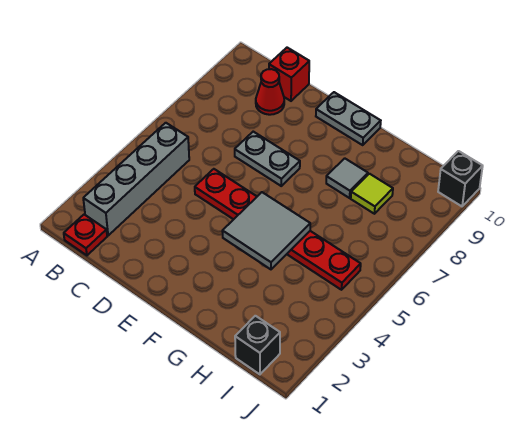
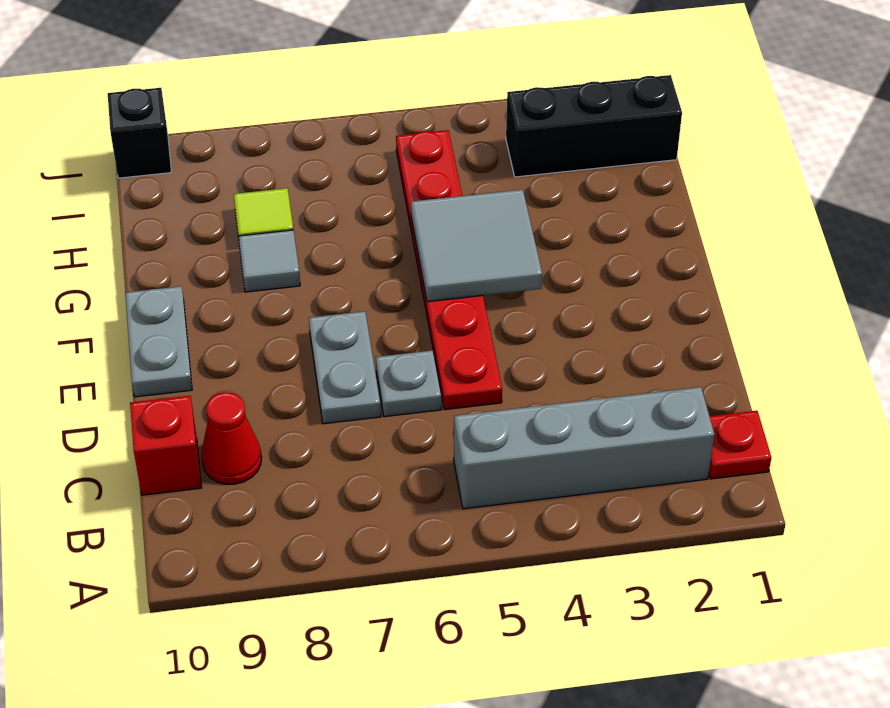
none -> grey 1x1 plate [376,350,441,417]
black 1x1 brick [235,316,280,374] -> black 1x3 brick [506,75,682,177]

